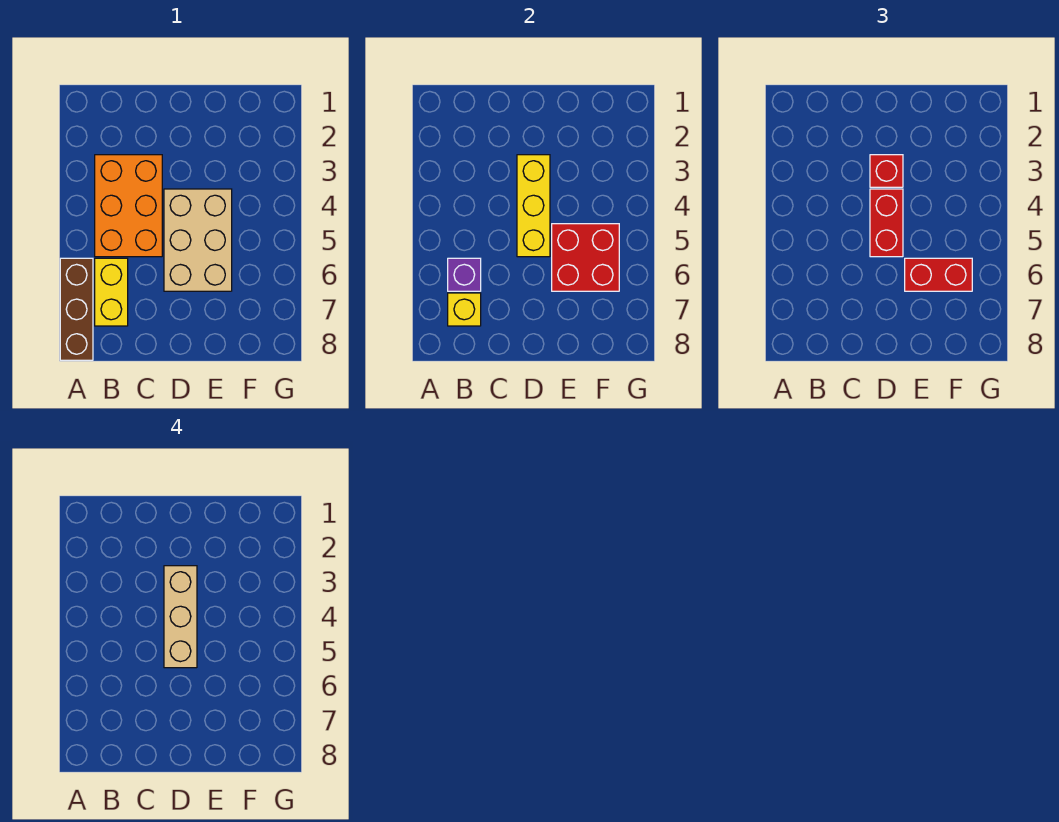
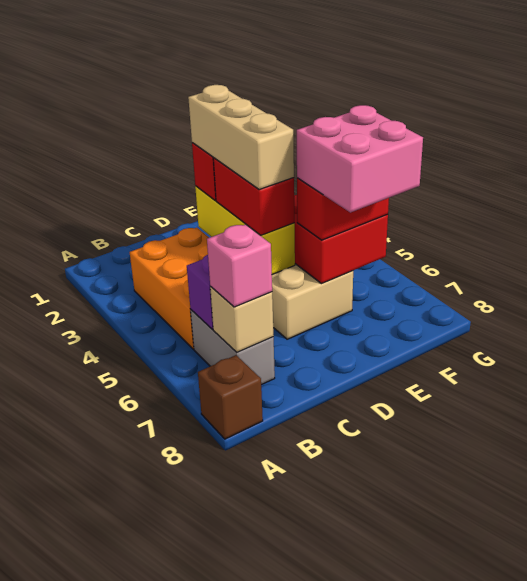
brown 1x3 brick [60,258,93,360] -> brown 1x1 brick [198,355,263,439]
yellow 1x2 brick [95,258,128,326] -> grey 1x2 brick [191,310,275,385]
yellow 1x1 brick [448,293,481,326] -> tan 1x1 brick [210,287,274,352]
none -> pink 1x1 brick [207,224,272,307]
none -> pink 2x2 brick [297,105,423,213]

